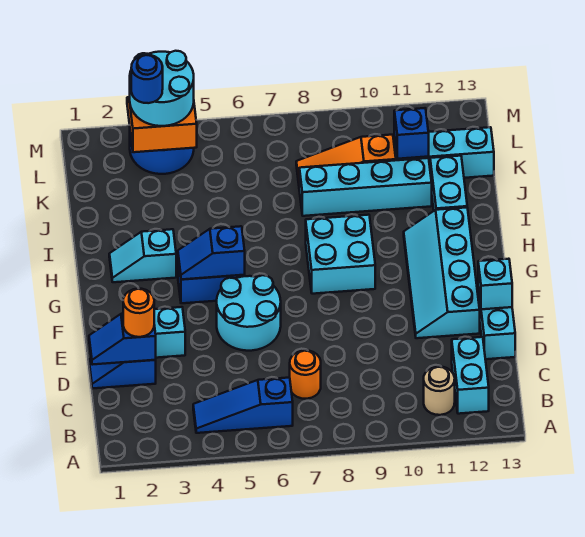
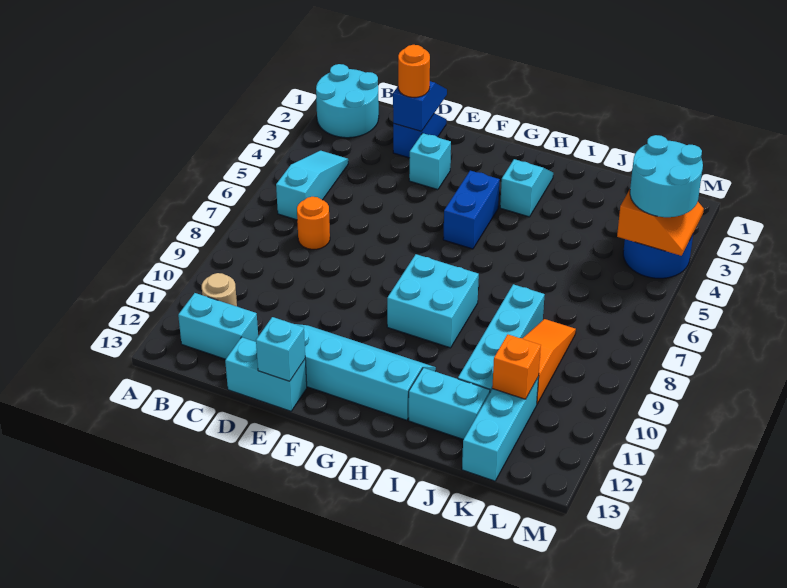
blue 1x3 slope [193,378,293,433] -> cyan 1x3 slope [276,151,348,220]
cyan 2x2 round brick [217,275,281,351] -> cyan 2x2 round brick moved to [316,64,379,138]
blue 1x2 slope [178,226,245,279] -> none
blue 1x1 brick [394,108,429,159] -> orange 1x1 brick [492,335,541,399]
blue 1x1 round brick [131,55,163,103] -> none

